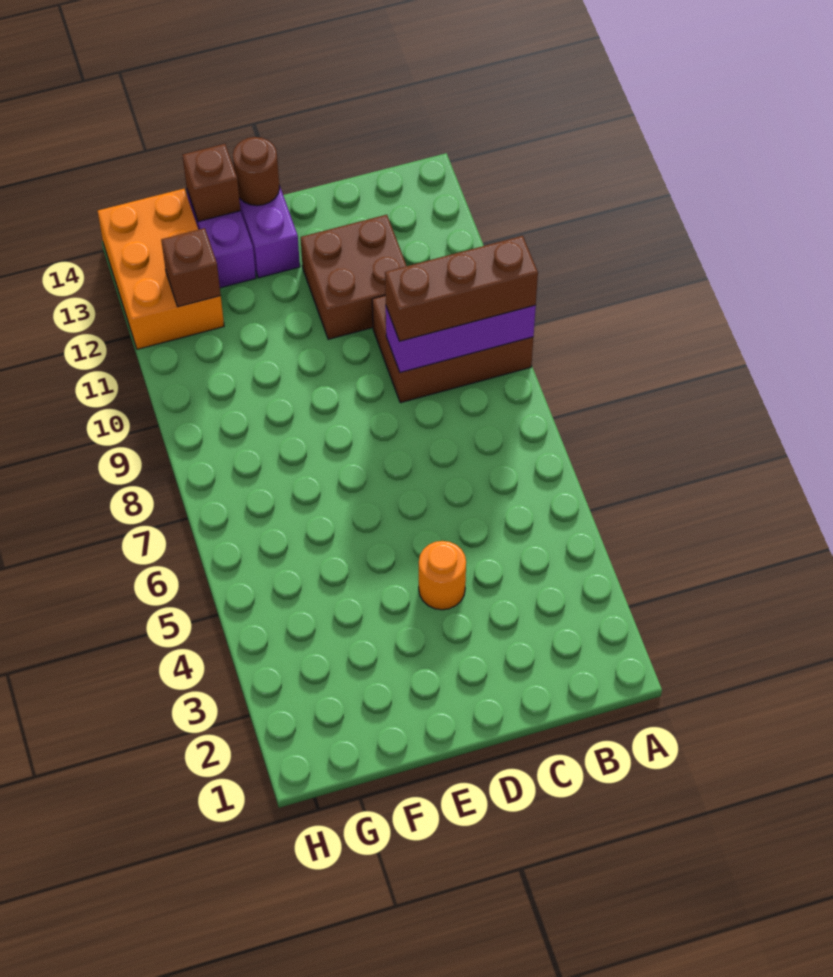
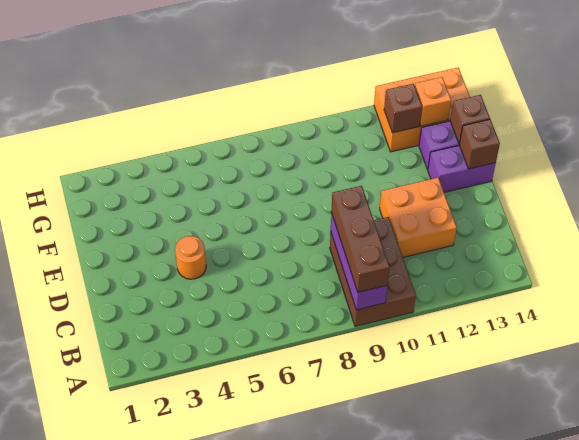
brown 2x2 brick [301,215,407,339] -> orange 2x2 brick [380,178,457,257]
brown 1x1 round brick [233,137,280,206] -> brown 1x1 brick [459,120,500,169]
none -> orange 1x1 brick [415,77,451,126]

